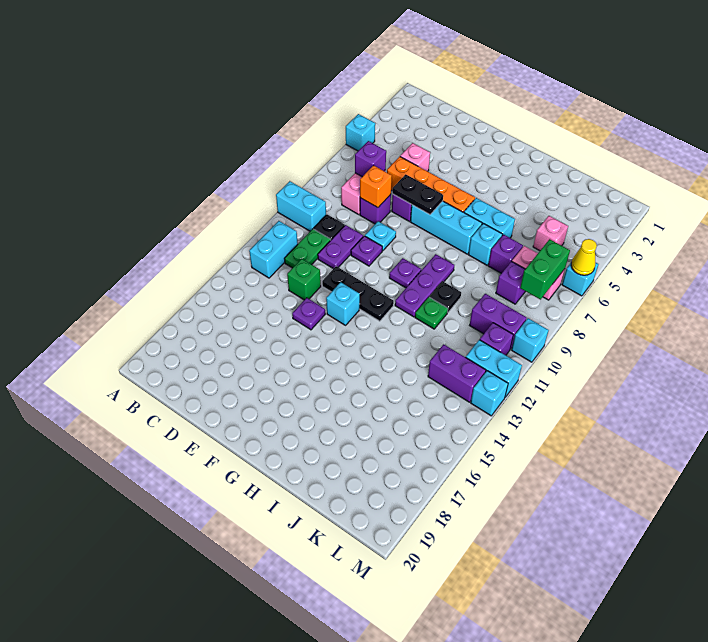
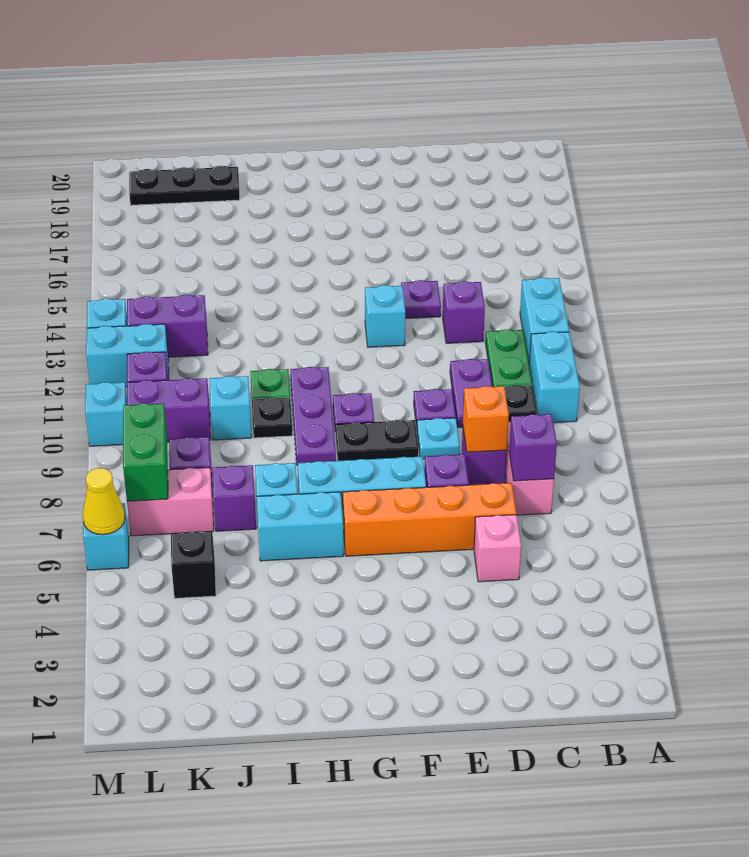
cyan 1x1 brick [346,114,375,151] -> cyan 1x1 brick moved to [209,376,252,440]
cyan 1x2 brick [276,181,326,231] -> cyan 1x2 brick turned to [529,332,580,423]
green 1x1 brick [287,259,321,300] -> purple 1x1 brick [443,281,485,343]
black 1x2 plate [393,174,443,215] -> black 1x2 plate moved to [335,420,418,461]
black 1x3 plate [322,266,394,321] -> black 1x3 plate moved to [129,166,240,205]
pink 1x1 brick [533,216,568,251] -> black 1x1 brick [171,531,216,598]

